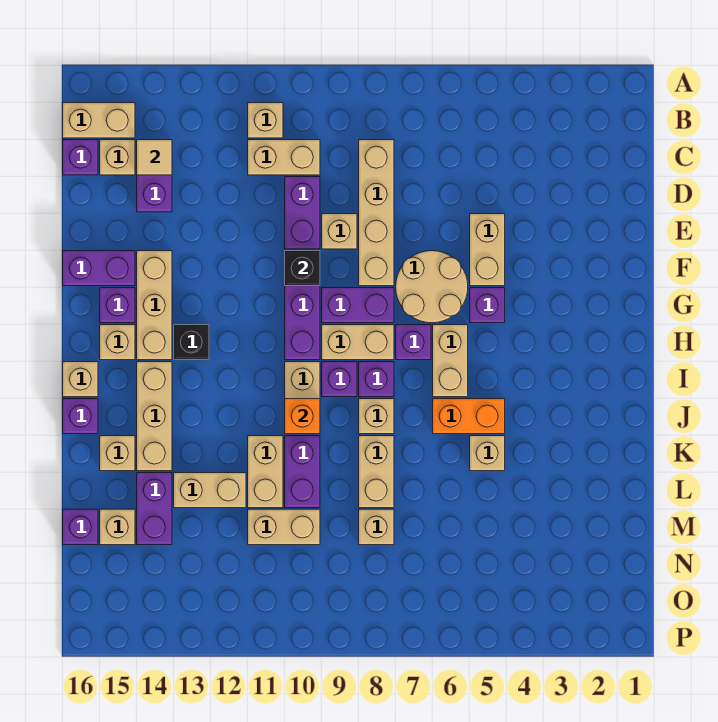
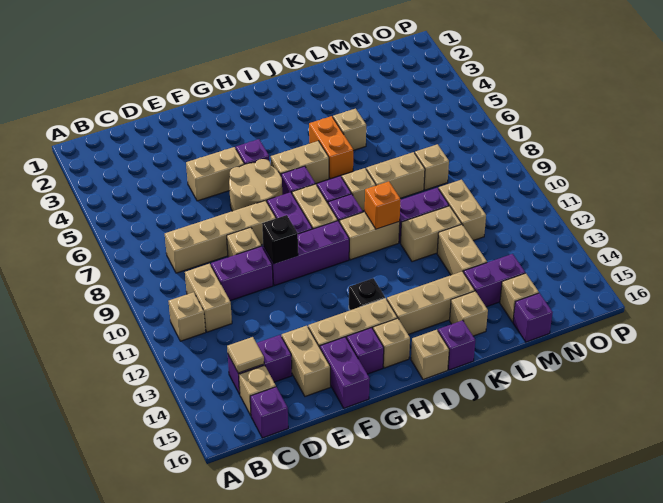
tan 1x2 brick [63,103,135,138] -> tan 1x2 brick moved to [282,326,330,396]

